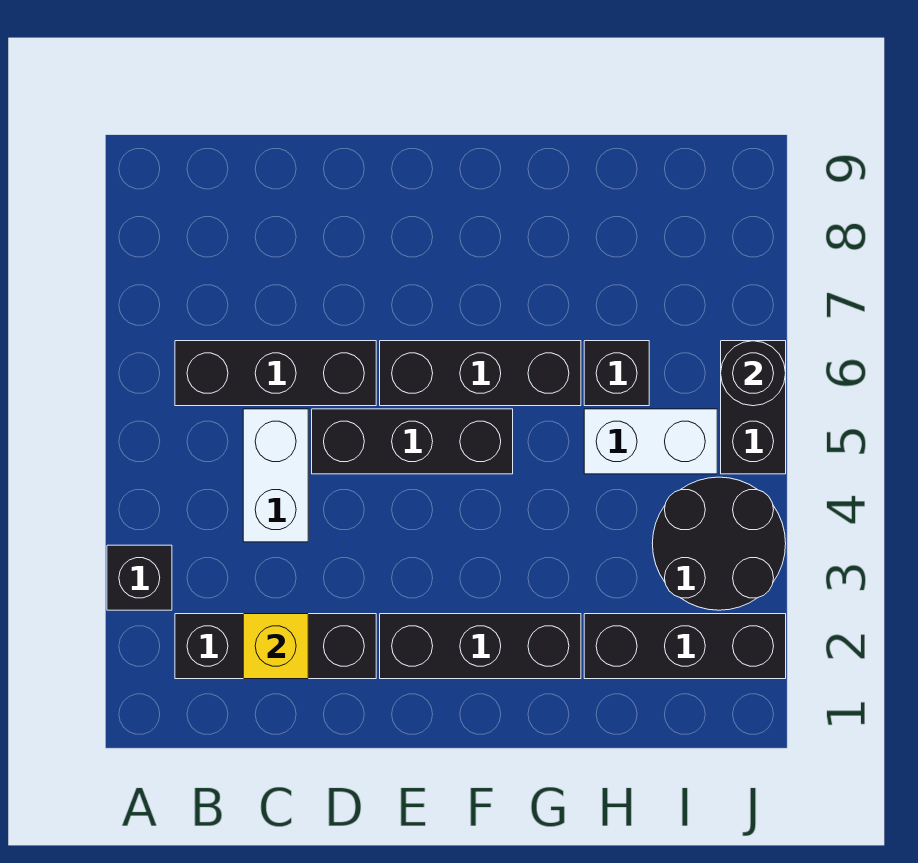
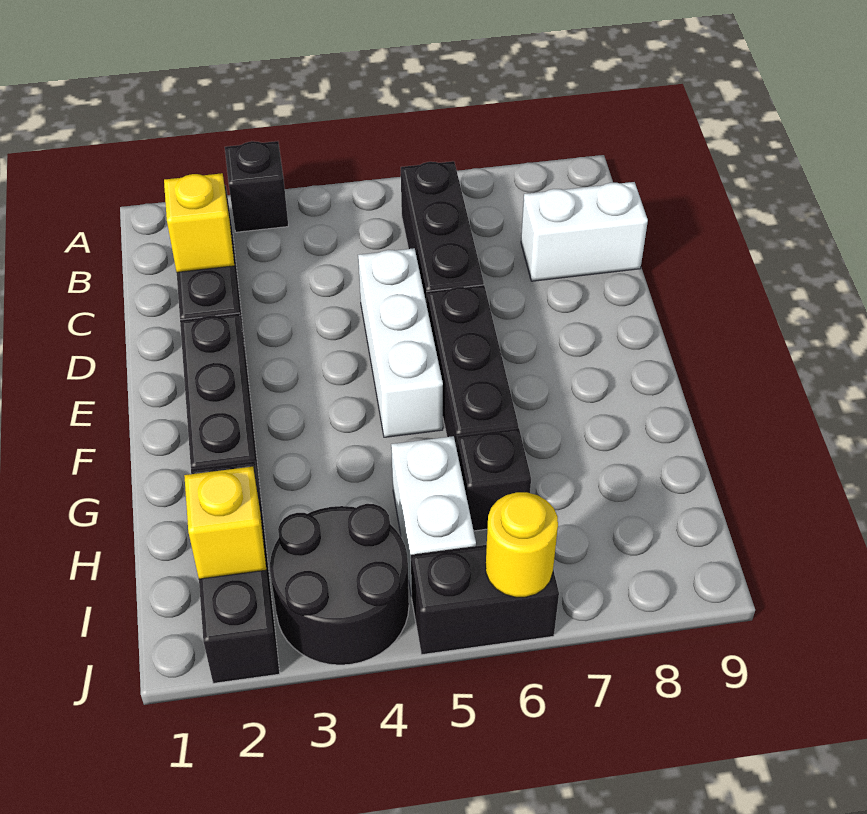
white 1x2 brick [243,409,308,542] -> white 1x2 brick moved to [521,182,648,281]
black 1x3 brick [312,409,513,474] -> white 1x3 brick [358,248,443,437]
none -> yellow 1x1 brick [184,467,266,579]
black 1x1 round brick [721,341,786,406] -> yellow 1x1 round brick [486,492,558,597]

